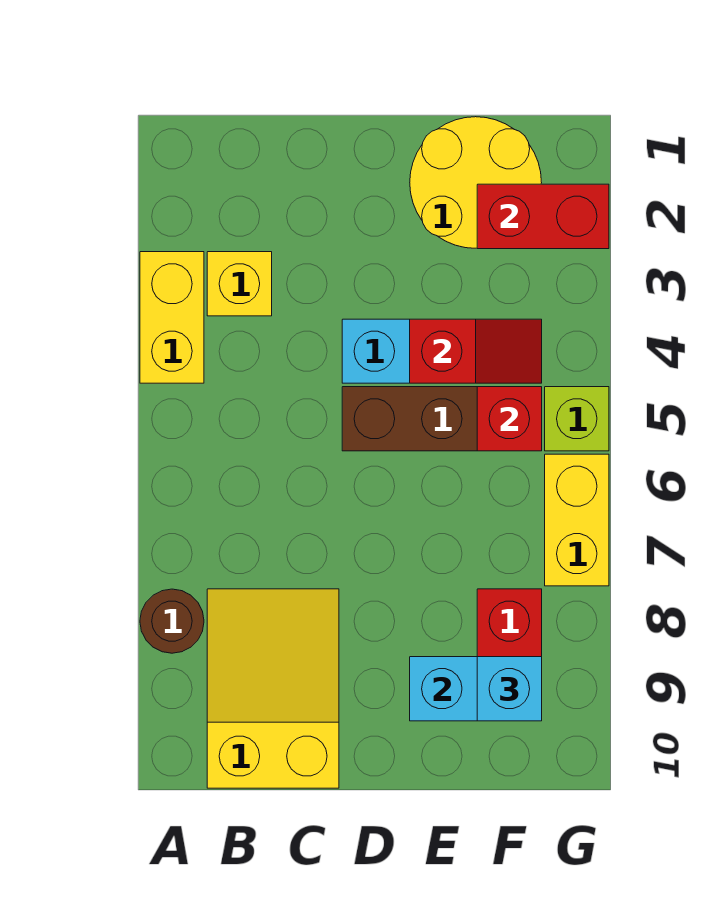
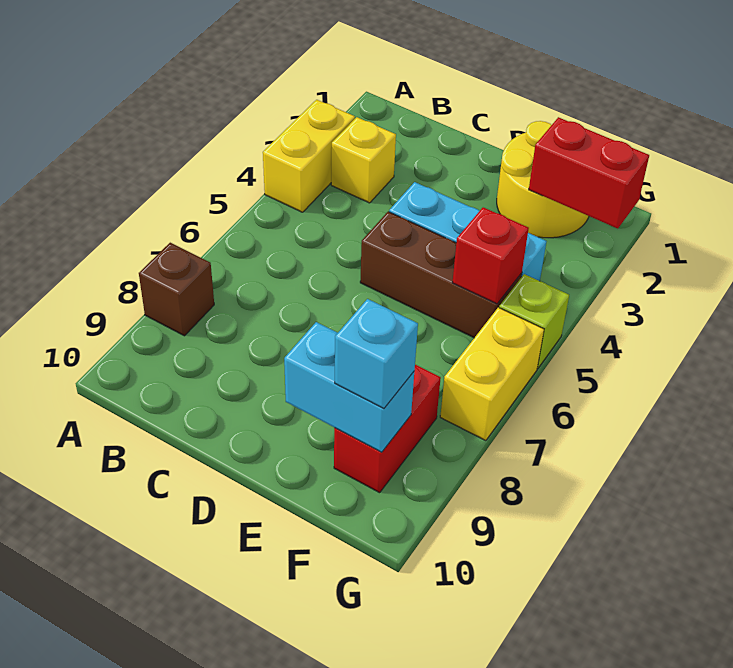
brown 1x1 round brick [140,589,204,653] -> brown 1x1 brick [139,243,214,336]
yellow 2x3 slope [207,589,339,788] -> none
red 1x2 slope [410,319,542,383] -> none

